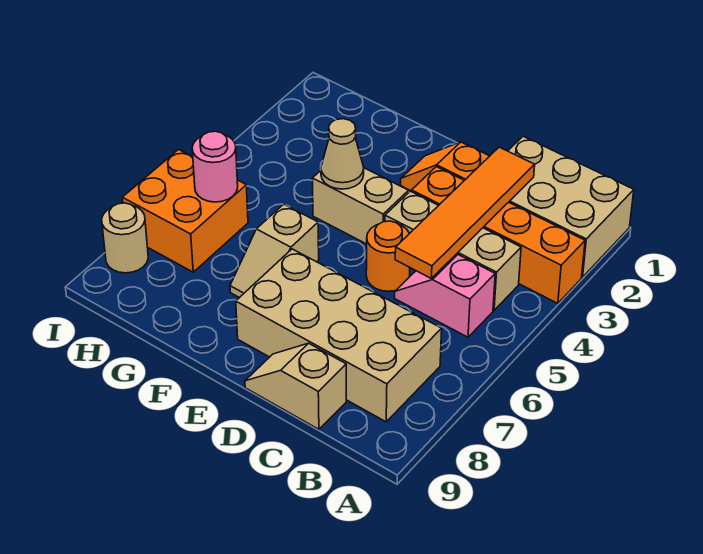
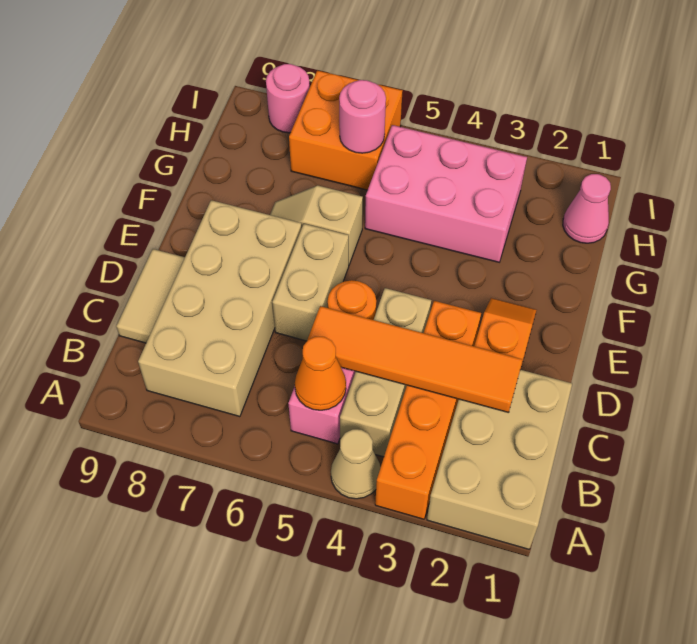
none -> orange 1x1 cone [295,337,346,410]
tan 1x2 slope [245,343,346,429] -> tan 1x2 tile [117,249,185,343]
tan 1x2 brick [312,168,409,244] -> tan 1x2 brick moved to [272,224,349,341]
tan 1x1 cone [321,119,364,189] -> tan 1x1 cone moved to [331,429,381,499]
none -> pink 2x3 brick [365,125,527,262]
none -> pink 1x1 cone [563,174,611,243]
tan 1x1 round brick [102,203,148,273] -> pink 1x1 round brick [266,64,310,133]

